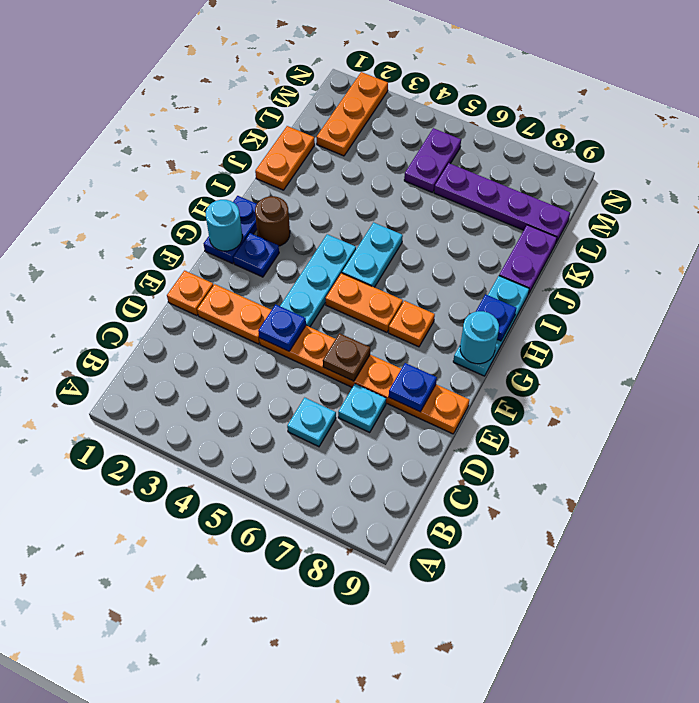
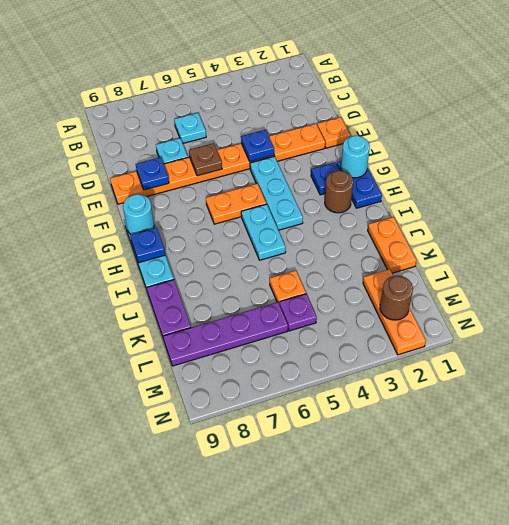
orange 1x1 plate [389,301,435,347] -> orange 1x1 plate moved to [270,270,306,305]
purple 1x2 plate [404,128,461,193] -> purple 1x1 plate [280,294,317,331]
none -> brown 1x1 round brick [380,276,413,320]

